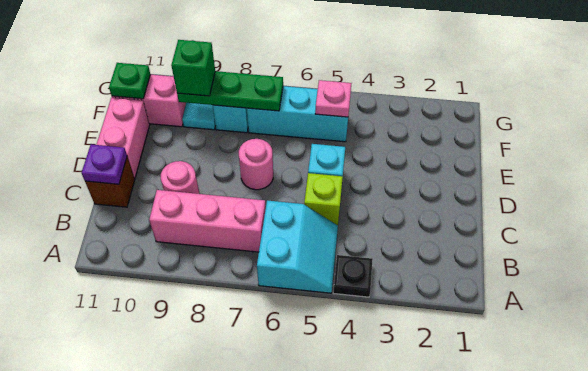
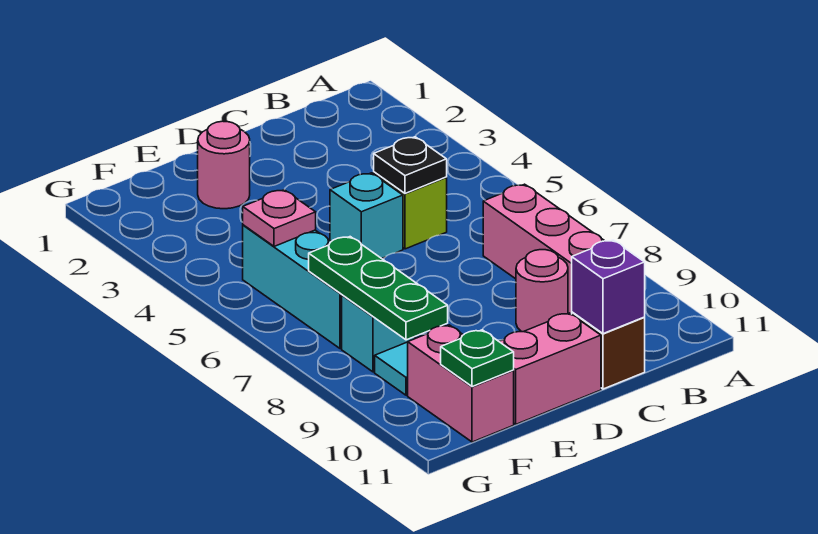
black 1x1 plate [333,255,373,297] -> black 1x1 plate moved to [374,137,447,193]
cyan 2x2 slope [257,200,338,293] -> none
purple 1x1 plate [82,144,127,184] -> purple 1x1 brick [572,240,645,334]
pink 1x1 round brick [239,139,273,190] -> pink 1x1 round brick moved to [198,121,250,209]
green 1x1 brick [171,40,215,96] -> none

